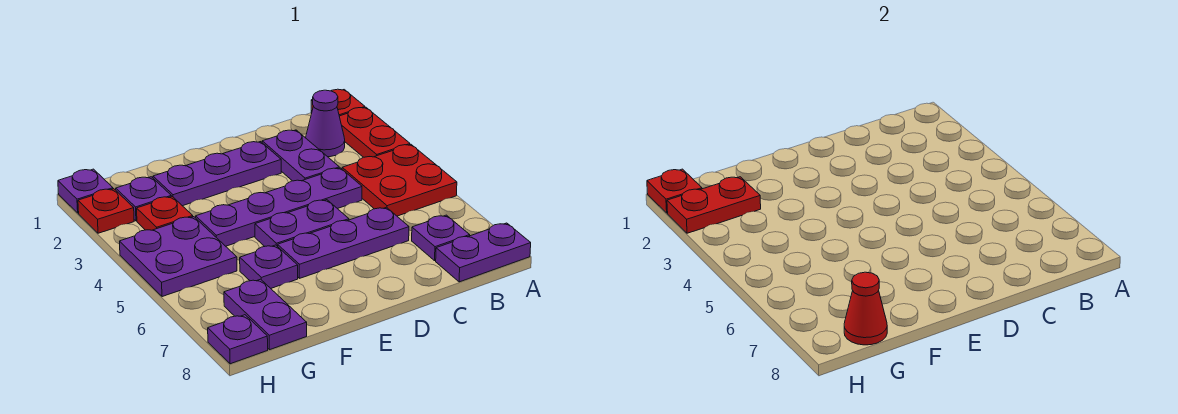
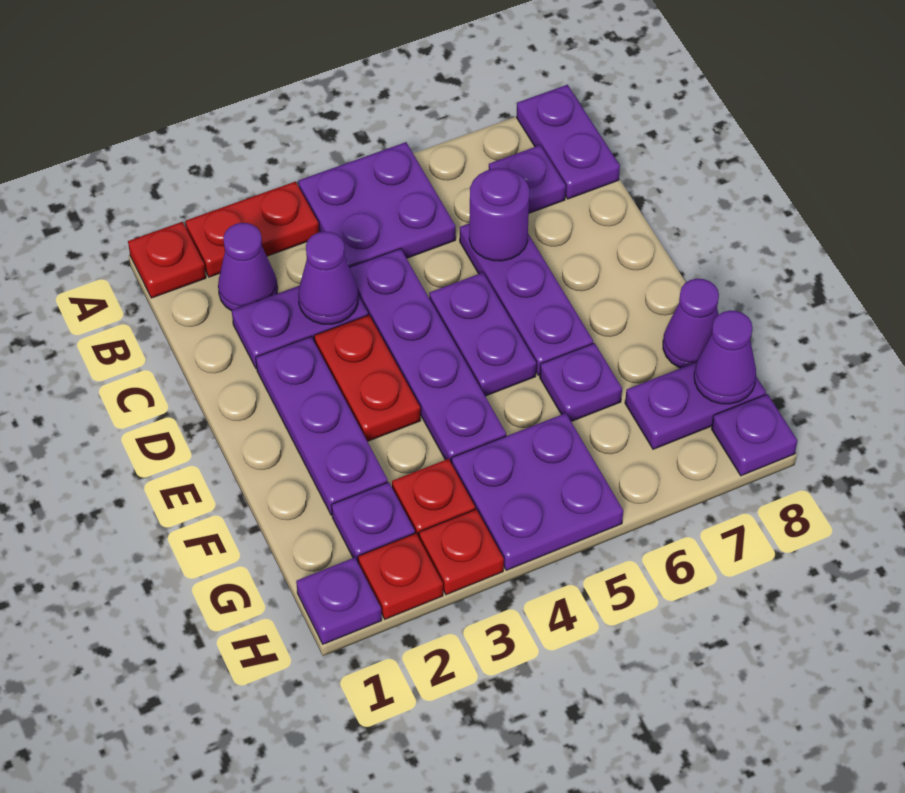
red 2x2 plate [342,145,457,216] -> purple 2x2 plate [298,142,456,267]
none -> purple 1x1 cone [298,231,358,324]
none -> purple 1x1 round brick [469,168,529,261]
none -> purple 1x1 cone [663,279,719,368]
red 1x2 plate [667,177,761,233] -> red 1x2 plate moved to [314,315,421,441]
red 1x1 cone [844,272,887,345] -> purple 1x1 cone [694,310,756,404]
red 1x1 plate [647,169,702,213] -> red 1x1 plate moved to [419,509,504,595]

